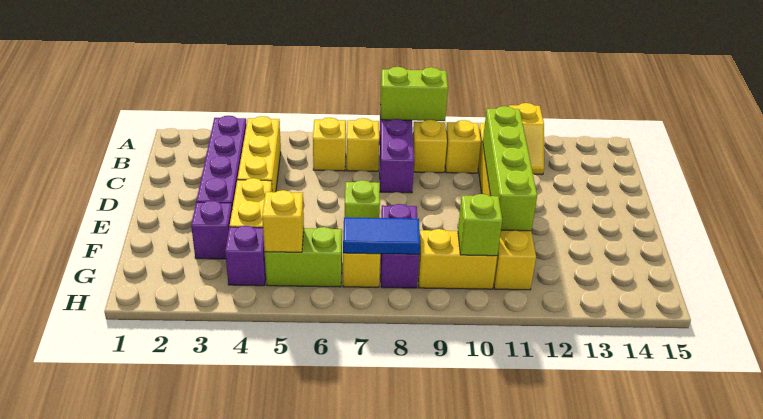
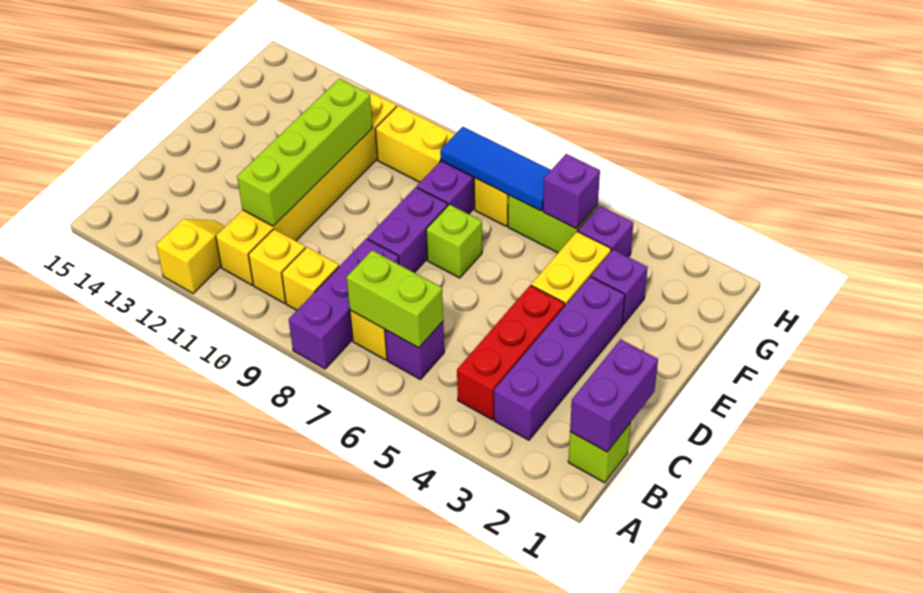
lime 1x2 brick [380,67,448,121] -> lime 1x2 brick moved to [347,250,443,348]
none -> purple 1x2 brick [570,339,658,452]
yellow 1x3 brick [237,116,281,192] -> red 1x3 brick [457,285,565,420]
yellow 1x1 brick [313,118,346,171] -> purple 1x1 brick [385,322,444,380]
none -> purple 1x2 brick [367,187,448,273]
yellow 1x1 brick [262,190,304,252] -> purple 1x1 brick [543,154,600,229]
blue 1x2 tile [343,217,420,254] -> blue 1x3 tile [440,127,551,211]
lime 1x1 brick [458,194,502,256] -> lime 1x1 brick moved to [568,424,630,483]

